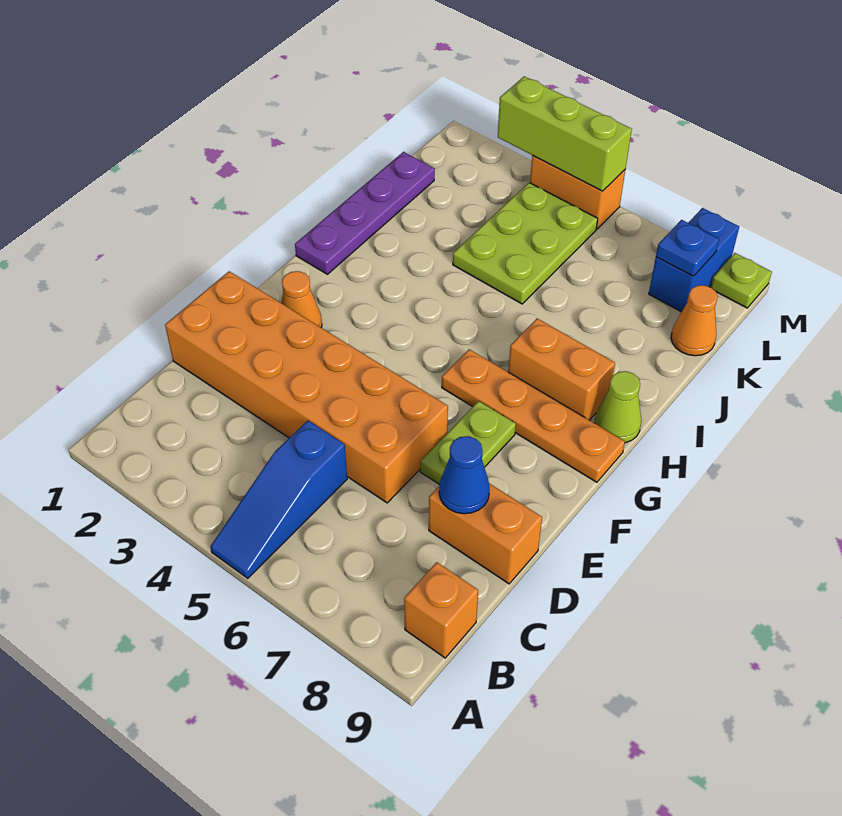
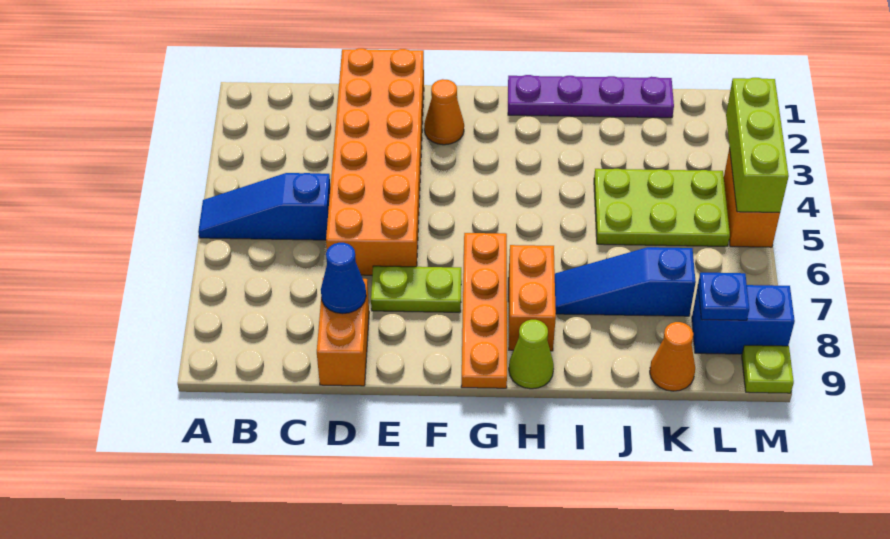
orange 1x1 brick [404,562,478,658] -> none
none -> blue 1x3 slope [555,247,696,316]

